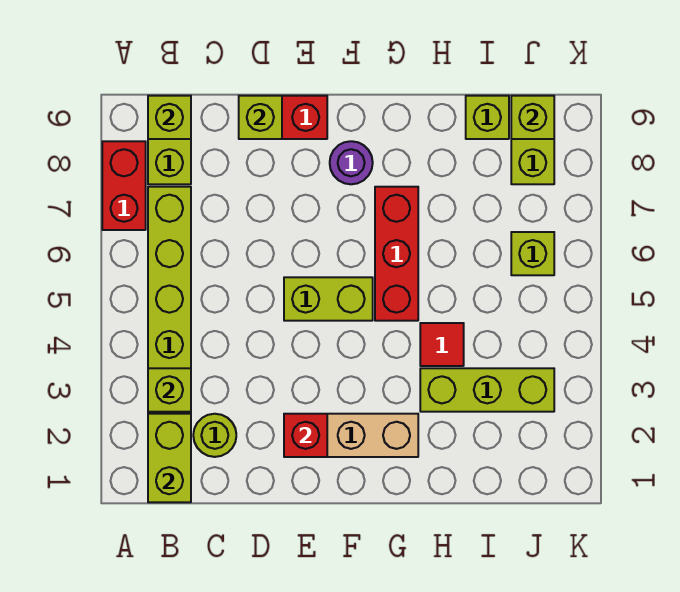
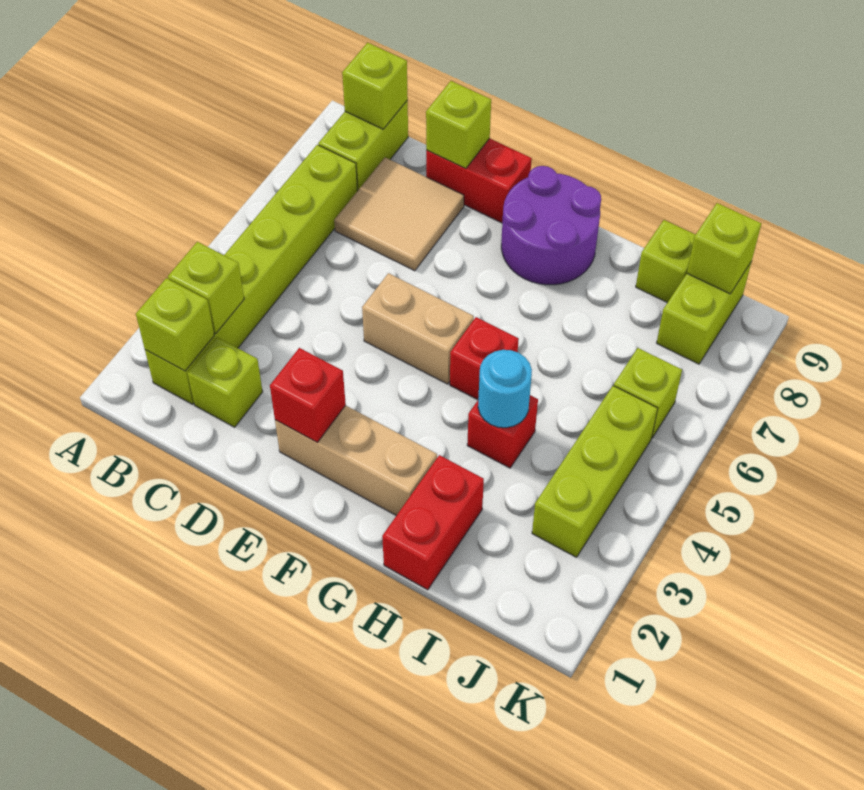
red 1x2 brick [102,141,146,230] -> red 1x2 brick moved to [382,455,484,590]
lime 1x2 brick [148,414,191,502] -> lime 1x1 brick [136,278,214,371]
lime 1x1 round brick [193,414,236,457] -> lime 1x1 brick [187,337,263,427]
none -> tan 2x2 tile [334,158,464,271]
lime 1x2 brick [284,277,373,321] -> tan 1x2 brick [362,273,474,384]
purple 1x1 round brick [330,141,373,184] -> purple 2x2 round brick [501,166,601,285]
red 1x3 brick [375,187,418,321] -> red 1x1 brick [450,317,519,400]
lime 1x3 brick [420,368,554,412] -> lime 1x3 brick turned to [532,386,658,557]
red 1x1 tile [420,323,464,366] -> red 1x1 brick [467,395,538,468]
none -> cyan 1x1 round brick [478,350,532,428]

